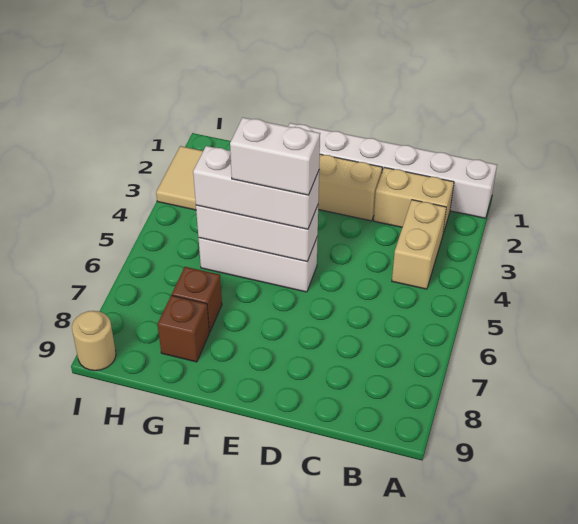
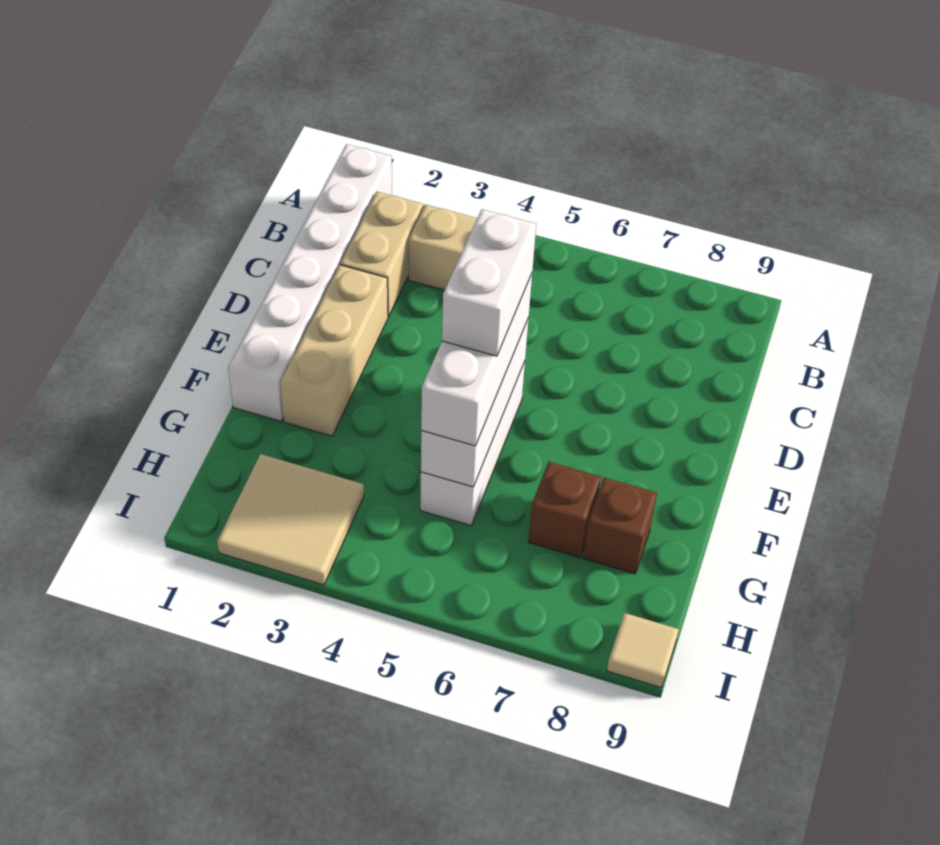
tan 1x1 round brick [72,311,116,371] -> tan 1x1 tile [607,613,679,688]

